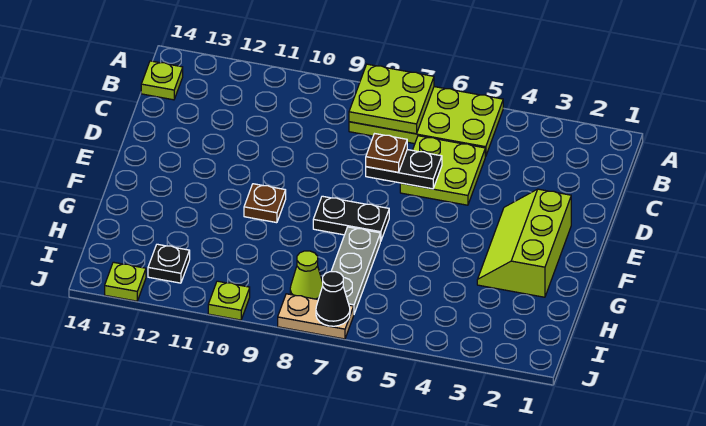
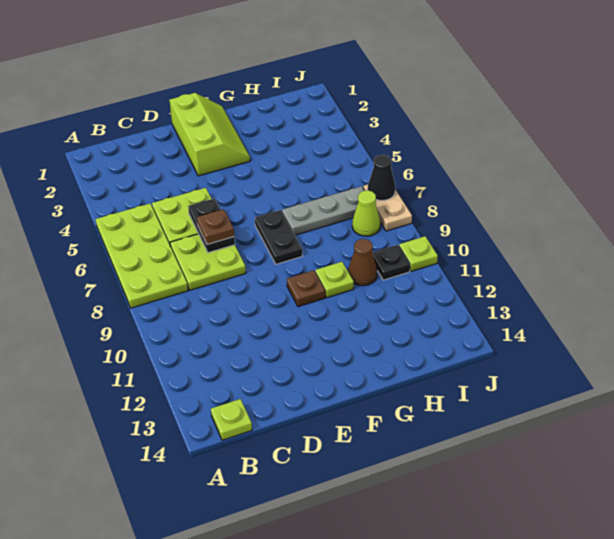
lime 2x2 plate [349,64,434,134] -> lime 2x2 plate moved to [170,234,246,290]
lime 2x3 slope [477,189,571,297] -> lime 2x3 slope turned to [170,93,250,176]
none -> brown 1x1 cone [348,239,377,286]
black 1x1 plate [148,244,190,283] -> black 1x1 plate moved to [373,245,410,280]
lime 1x1 plate [105,262,146,301] -> lime 1x1 plate moved to [315,262,354,298]

